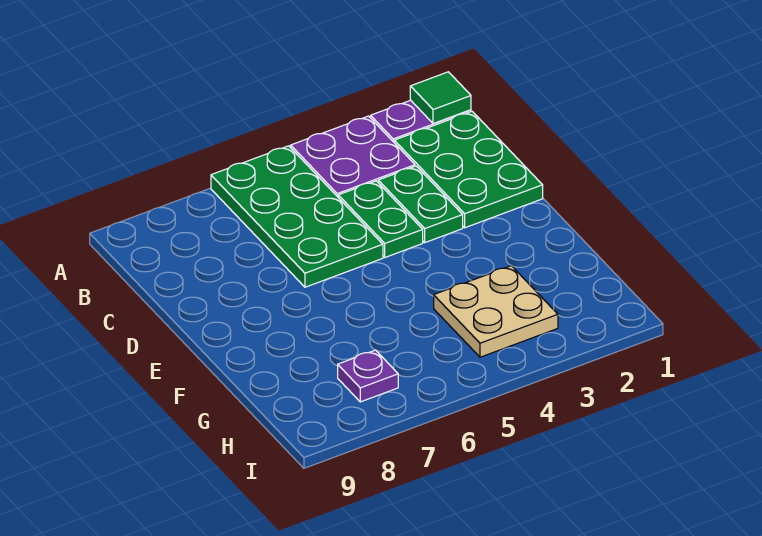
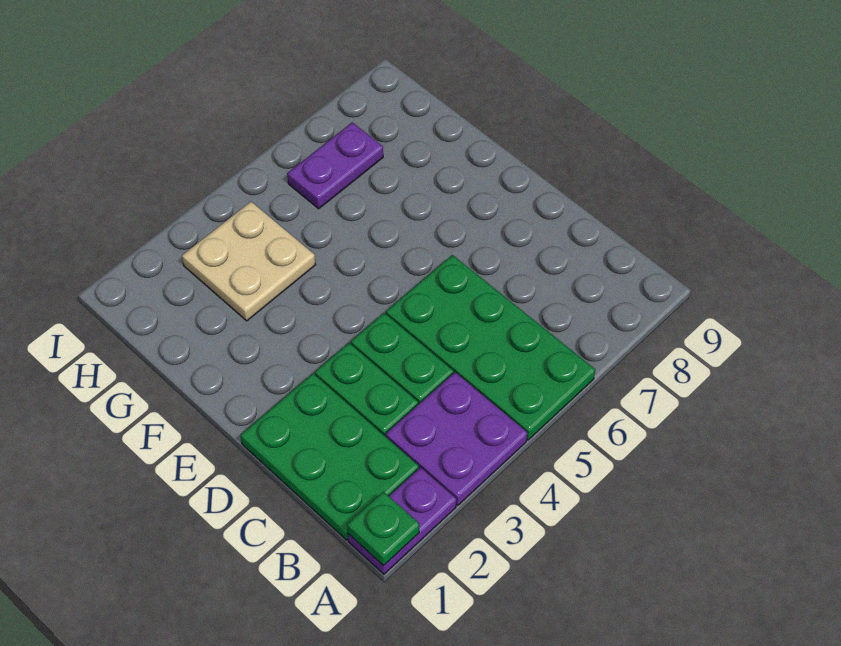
green 1x1 tile [410,72,471,124] -> green 1x1 plate [347,491,419,566]
purple 1x1 plate [338,350,398,402] -> purple 1x2 plate [287,122,383,209]

